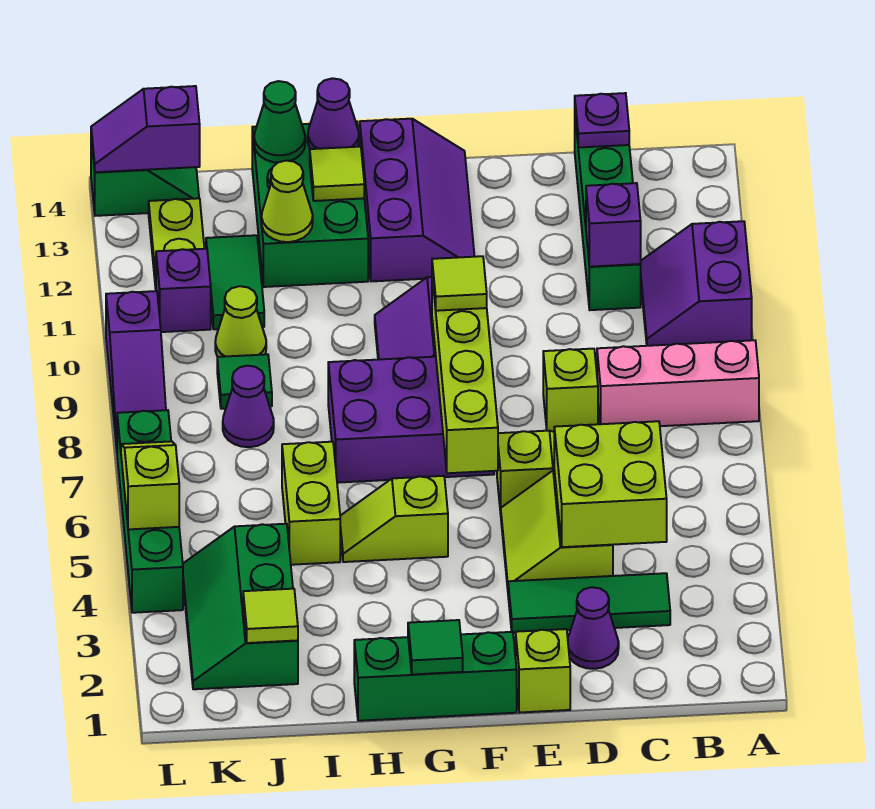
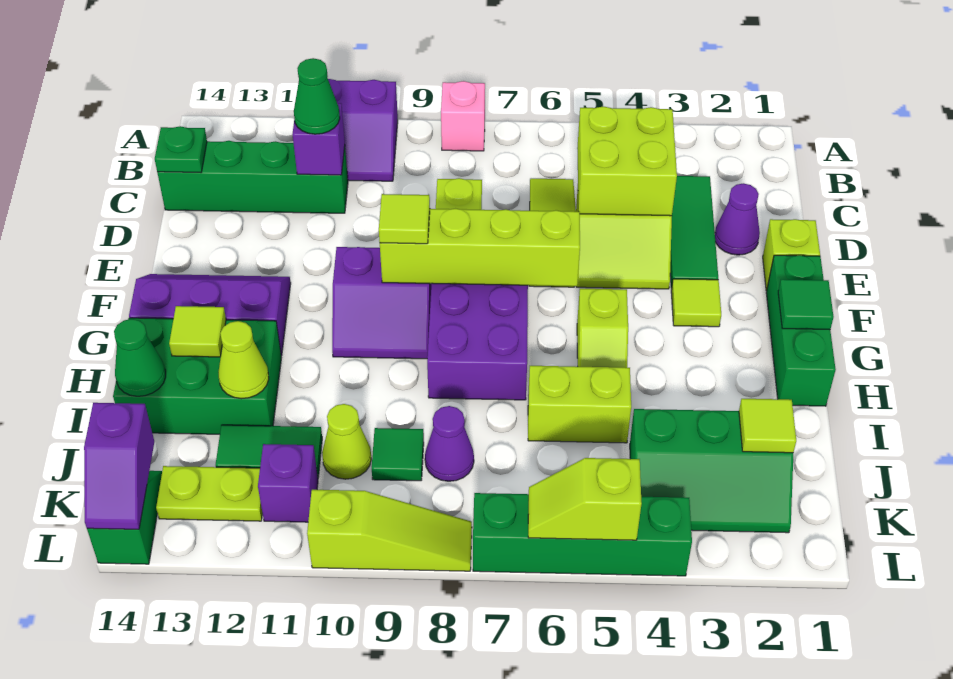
pink 1x3 brick [597,340,759,426] -> pink 1x1 brick [441,81,485,151]
none -> green 1x1 cone [294,58,340,134]
purple 1x1 plate [575,93,629,148] -> green 1x1 plate [155,126,207,172]
none -> lime 1x1 tile [671,279,721,327]
purple 1x1 cone [308,78,359,149] -> none
purple 1x3 slope [106,291,166,449] -> lime 1x3 slope [307,490,472,571]

